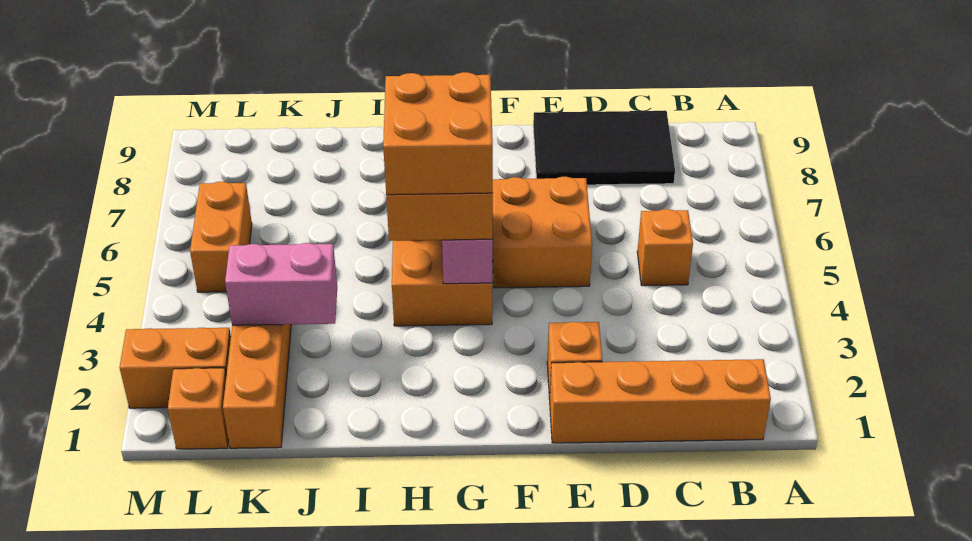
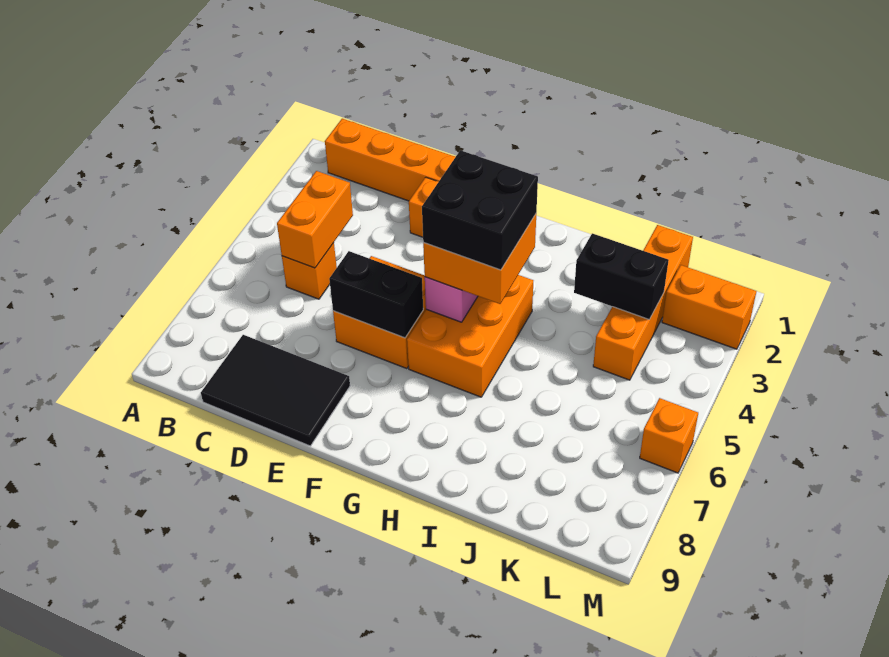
none -> black 1x2 brick [329,251,423,338]
orange 2x2 brick [383,72,493,195] -> black 2x2 brick [422,150,538,270]
pink 1x2 brick [225,243,337,325] -> black 1x2 brick [574,233,669,319]
orange 1x1 brick [168,368,229,449] -> orange 1x1 brick moved to [640,398,698,473]
orange 1x2 brick [190,182,252,292] -> orange 1x2 brick moved to [277,171,353,268]

